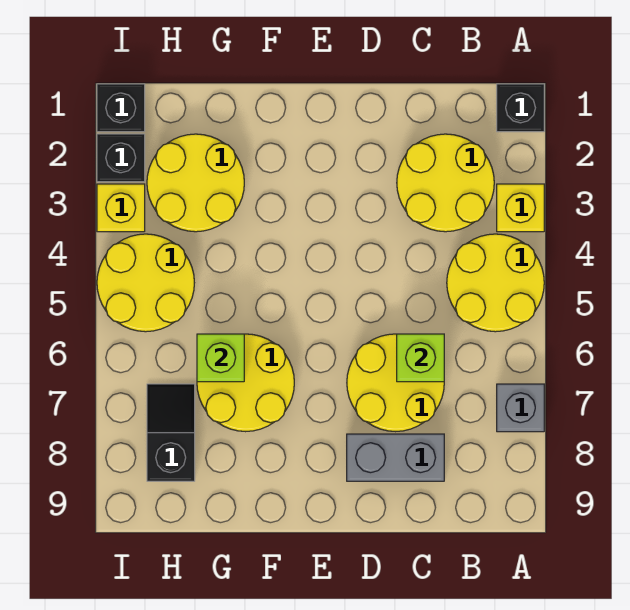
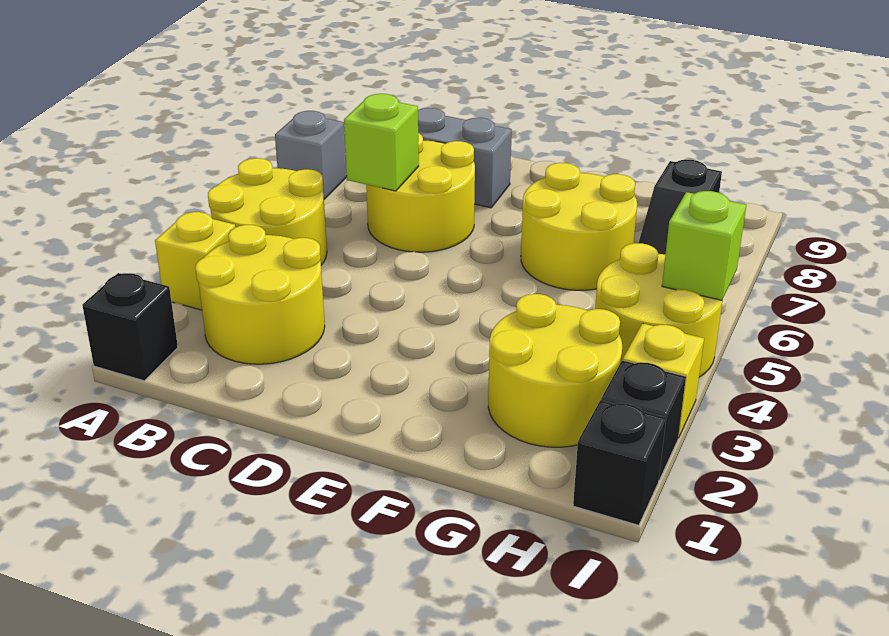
lime 1x1 brick [197,334,244,382] -> lime 1x1 brick moved to [662,191,746,300]

